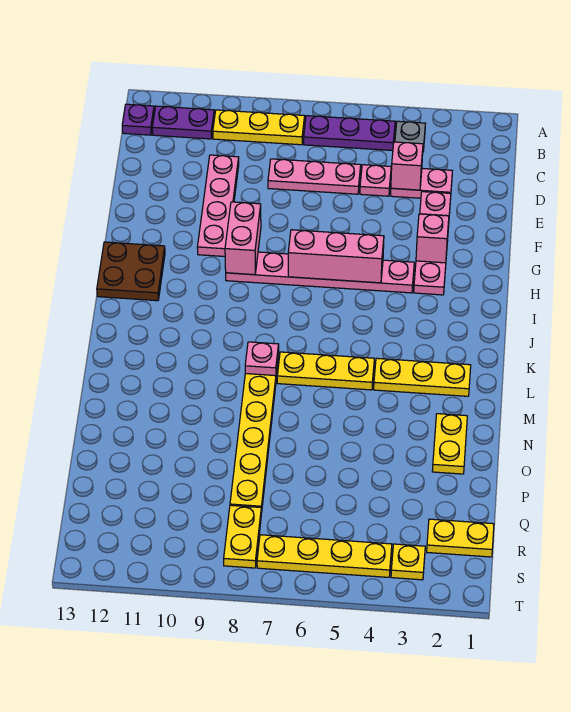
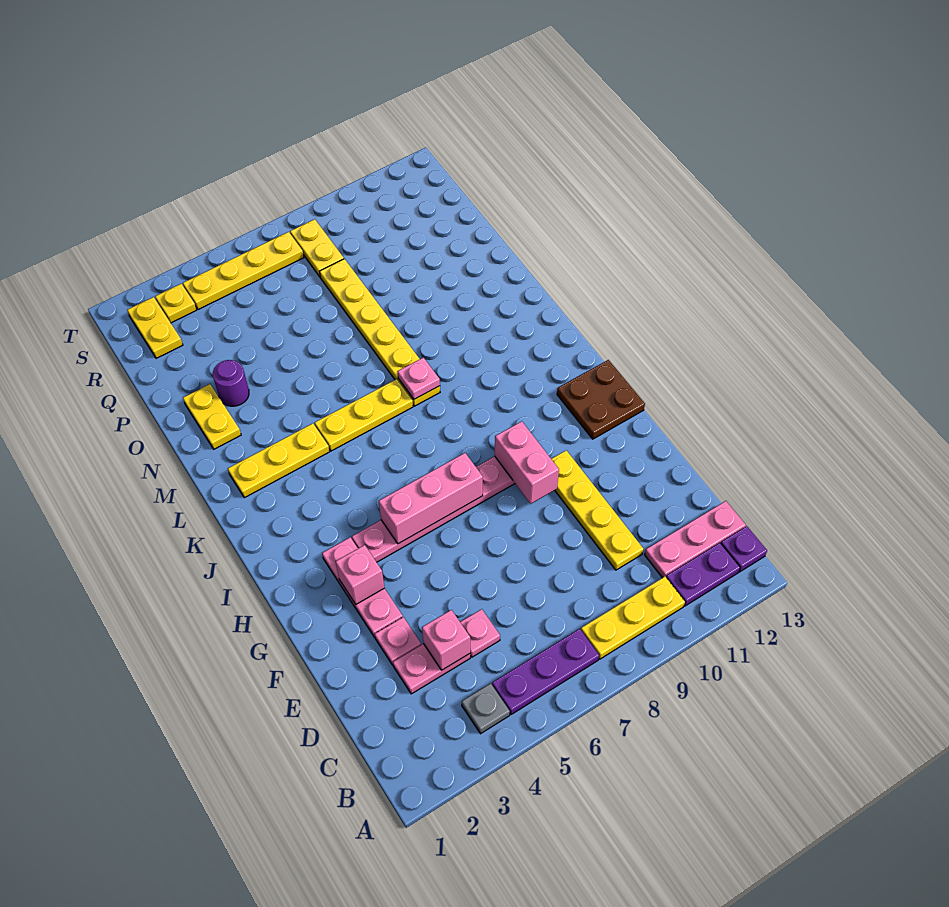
pink 1x3 plate [268,159,361,194] -> pink 1x3 plate moved to [645,501,746,578]
pink 1x4 plate [197,155,239,256] -> yellow 1x4 plate [552,450,643,570]
none -> purple 1x1 round brick [213,360,249,406]
yellow 1x2 plate [427,519,494,557] -> yellow 1x2 plate turned to [127,297,183,358]

